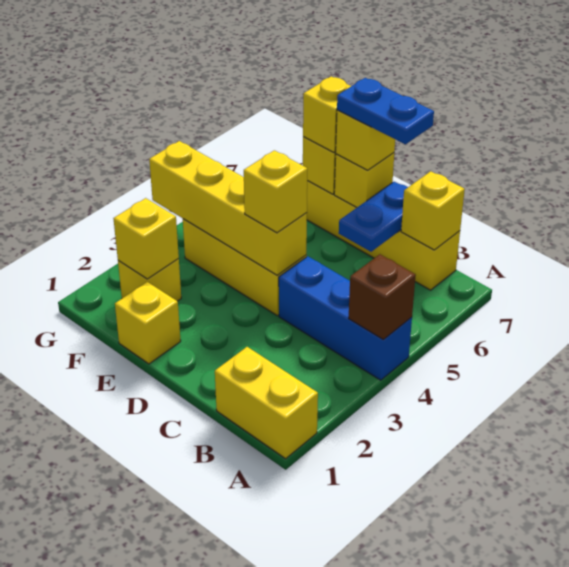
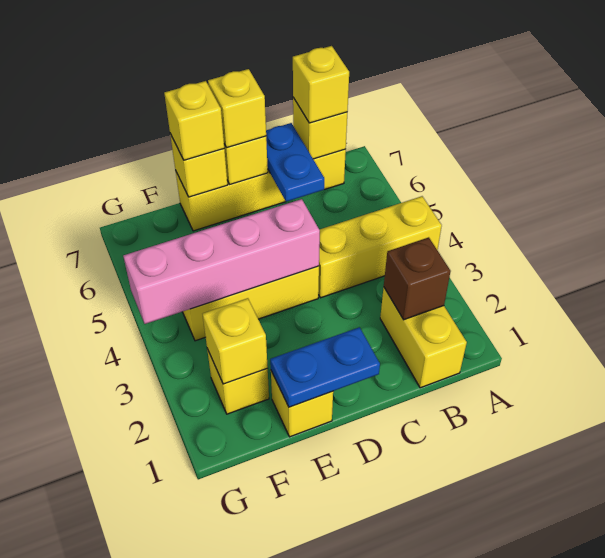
yellow 1x2 brick [215,347,318,459] -> yellow 1x2 brick turned to [380,288,467,388]
blue 1x3 brick [279,256,412,380] -> yellow 1x3 brick [318,196,442,298]
brown 1x1 brick [349,254,416,340] -> brown 1x1 brick moved to [384,237,451,320]
blue 1x2 plate [337,78,434,144] -> blue 1x2 plate moved to [270,327,380,407]
yellow 1x4 brick [149,141,307,275] -> pink 1x4 brick [123,199,320,324]
yellow 1x1 brick [244,150,307,233] -> yellow 1x1 brick moved to [293,46,349,123]

